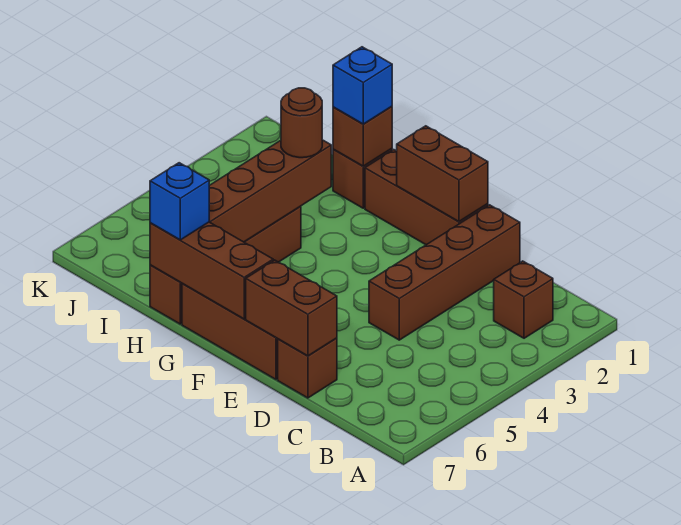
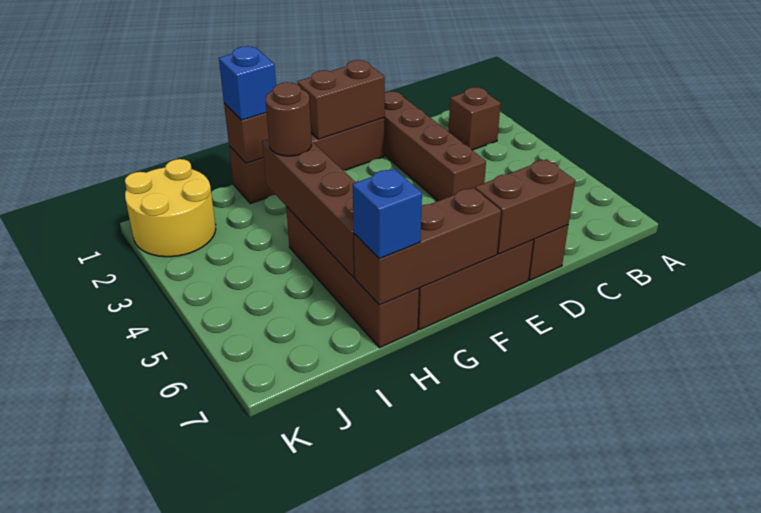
none -> yellow 2x2 round brick [125,159,216,257]

